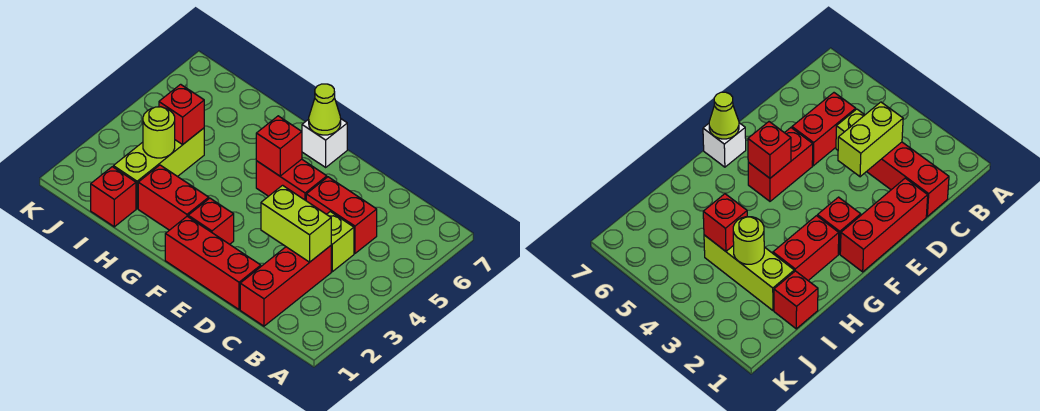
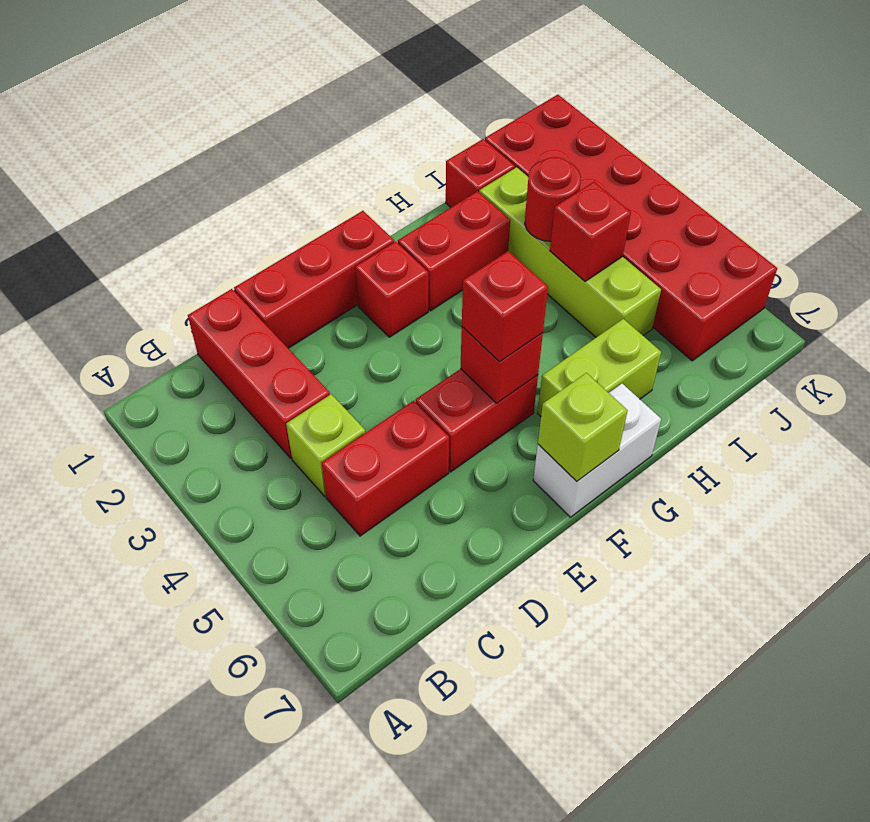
lime 1x2 brick [261,185,331,262] -> lime 1x2 brick moved to [538,319,661,416]
none -> red 1x1 brick [462,251,548,362]
white 1x1 brick [302,119,347,167] -> white 1x2 brick [533,384,661,517]
lime 1x1 cone [309,84,341,135] -> lime 1x1 brick [538,373,627,481]
lime 1x3 brick [113,128,204,209] -> lime 1x4 brick [479,167,661,337]
lime 1x1 round brick [143,107,175,158] -> red 1x1 round brick [525,157,581,241]
none -> red 2x6 brick [485,95,777,361]

